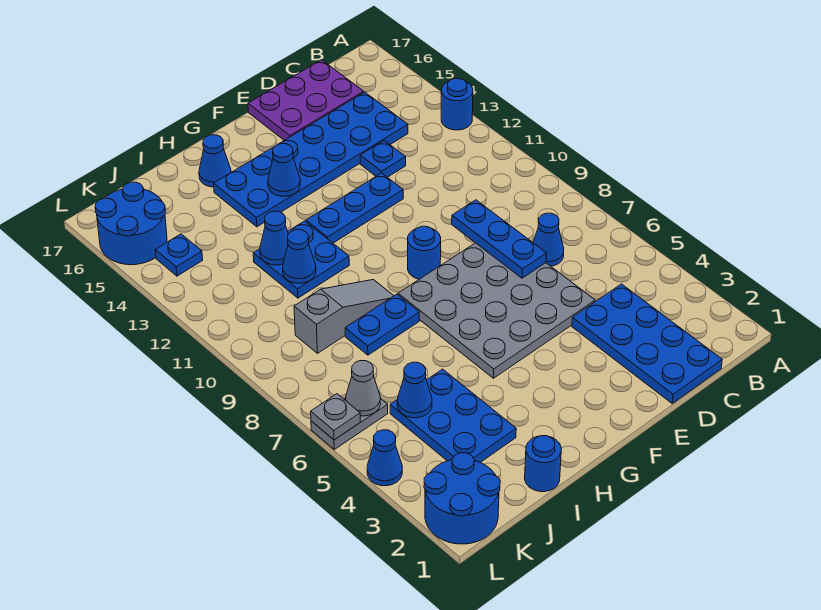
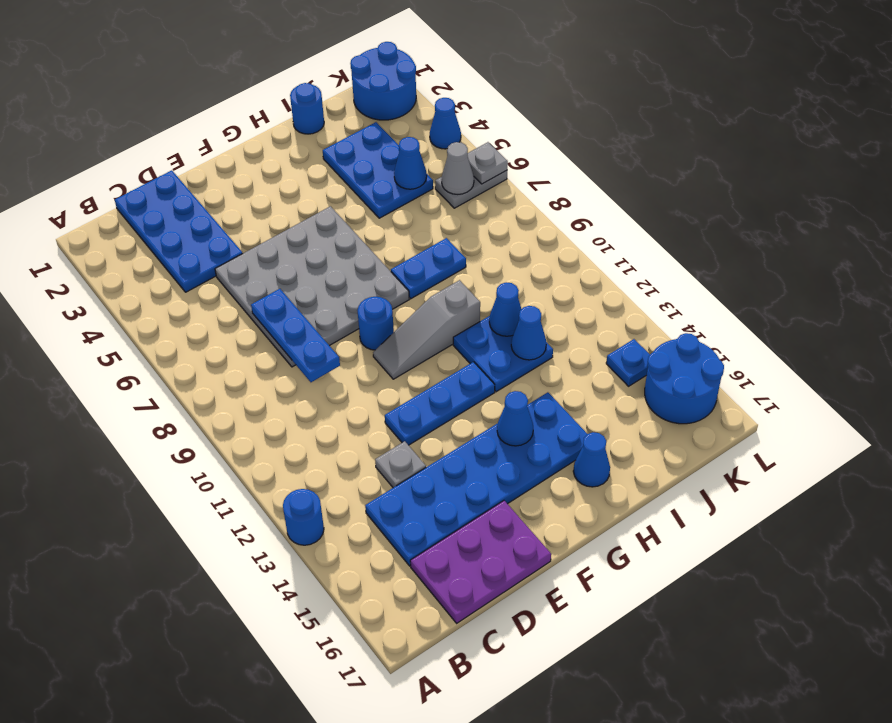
blue 1x1 cone [533,213,564,266] -> none
blue 1x1 plate [360,141,406,177] -> grey 1x1 plate [375,441,426,488]
grey 1x3 slope [294,280,394,353] -> grey 1x3 slope moved to [373,280,480,379]

